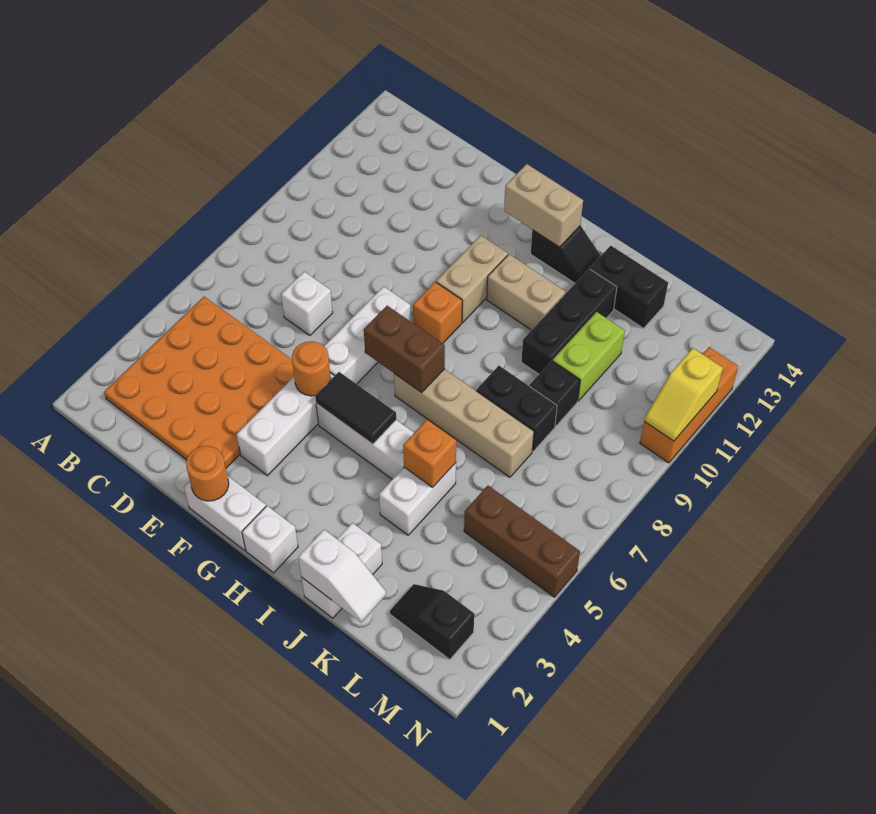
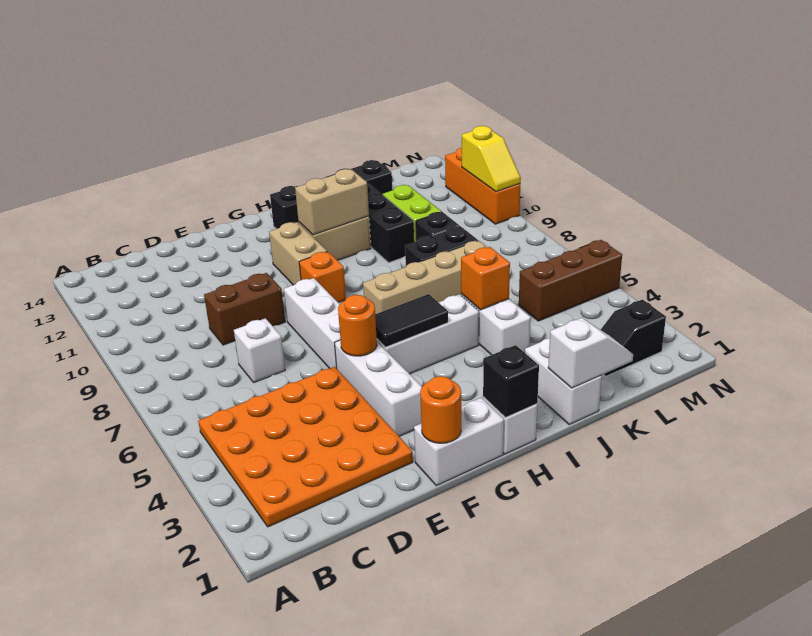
brown 1x2 brick [364,306,445,393] -> brown 1x2 brick moved to [204,273,285,345]
tan 1x2 brick [504,164,583,247] -> tan 1x2 brick moved to [295,169,369,235]
none -> black 1x1 brick [483,345,539,417]

